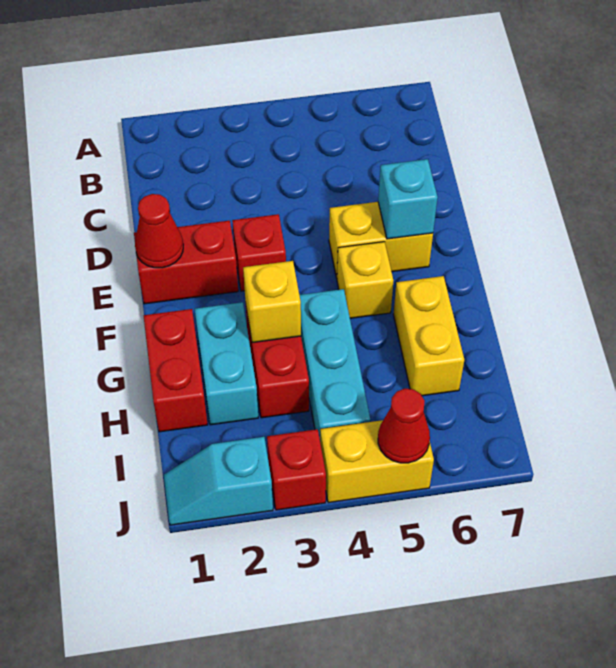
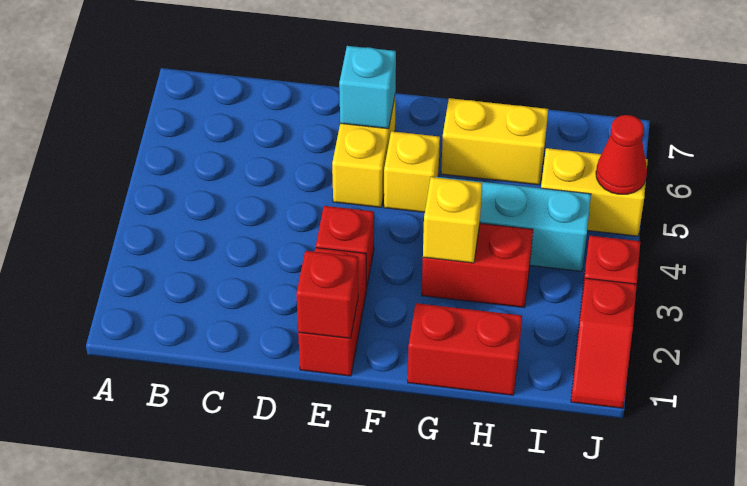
red 1x1 cone [135,194,183,268] -> red 1x1 brick [296,251,358,339]
cyan 1x2 brick [195,302,258,425] -> none
cyan 1x2 slope [164,437,273,525] -> red 1x2 slope [571,278,637,408]
yellow 1x2 brick [320,420,434,503] -> yellow 1x2 brick turned to [541,148,648,236]

